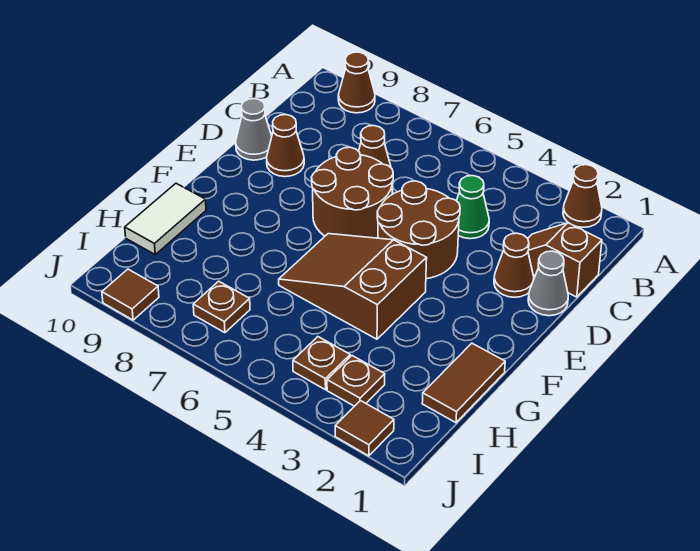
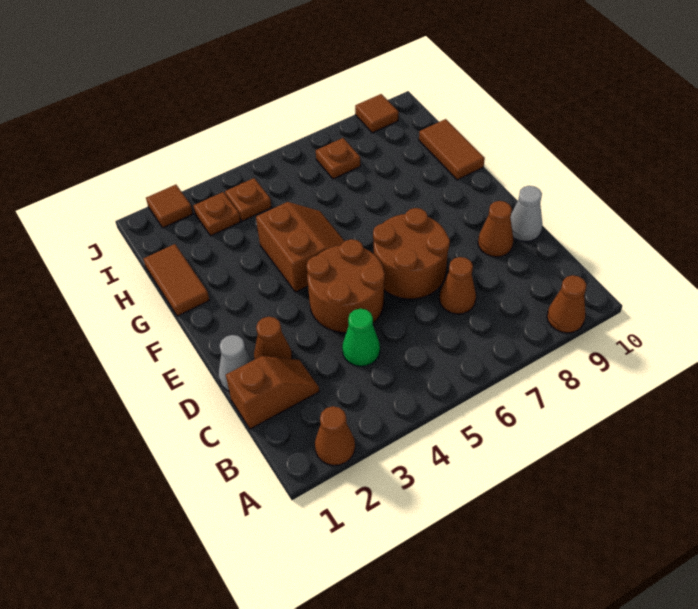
brown 2x3 slope [279,234,427,339] -> brown 2x2 slope [256,202,345,292]
white 1x2 tile [125,183,206,254] -> brown 1x2 tile [419,119,485,180]

